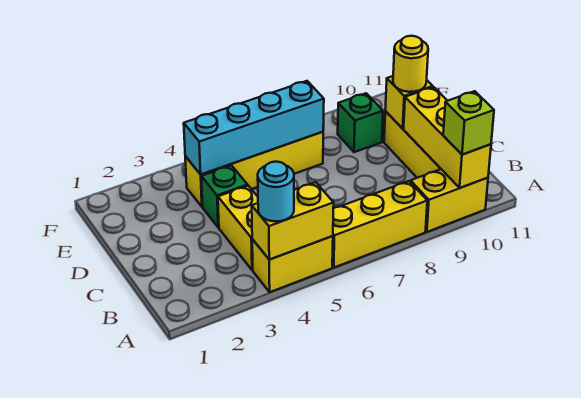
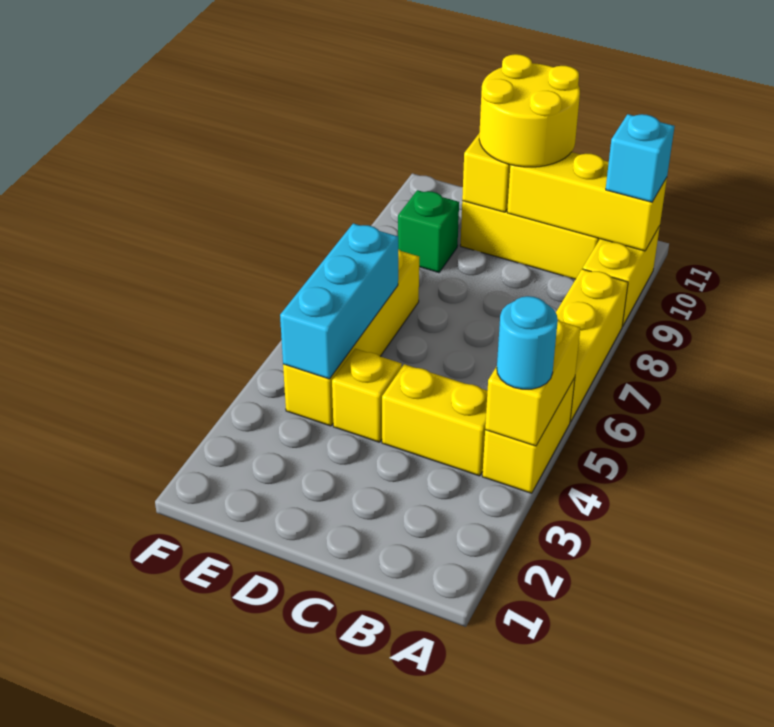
lime 1x1 brick [443,91,494,155] -> cyan 1x1 brick [606,114,675,202]
green 1x1 brick [201,165,248,227] -> yellow 1x1 brick [332,349,402,442]
yellow 1x1 round brick [393,36,428,92] -> yellow 2x2 round brick [479,54,580,167]
cyan 1x4 brick [184,81,324,174] -> cyan 1x3 brick [280,223,398,379]

